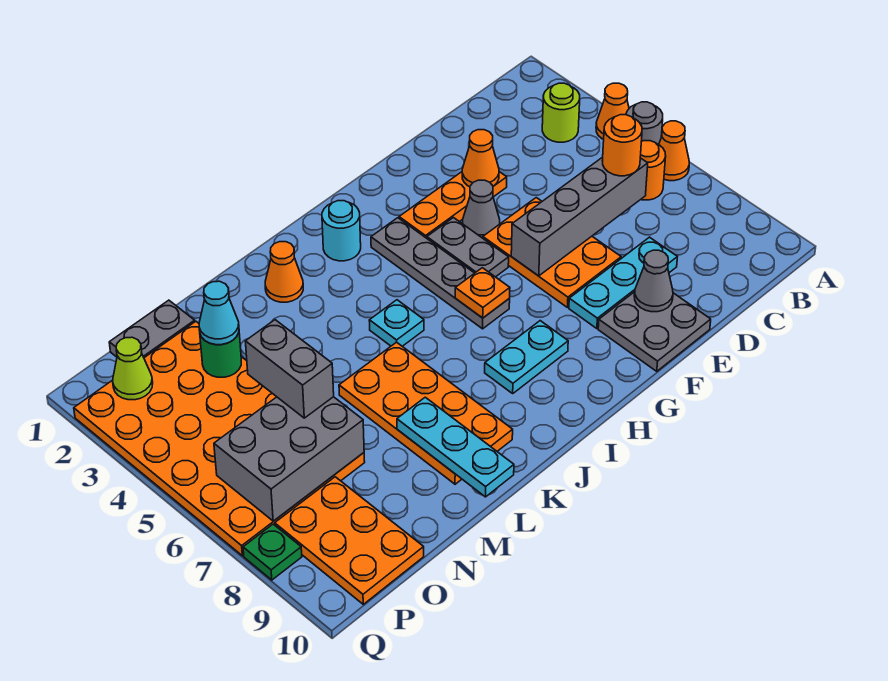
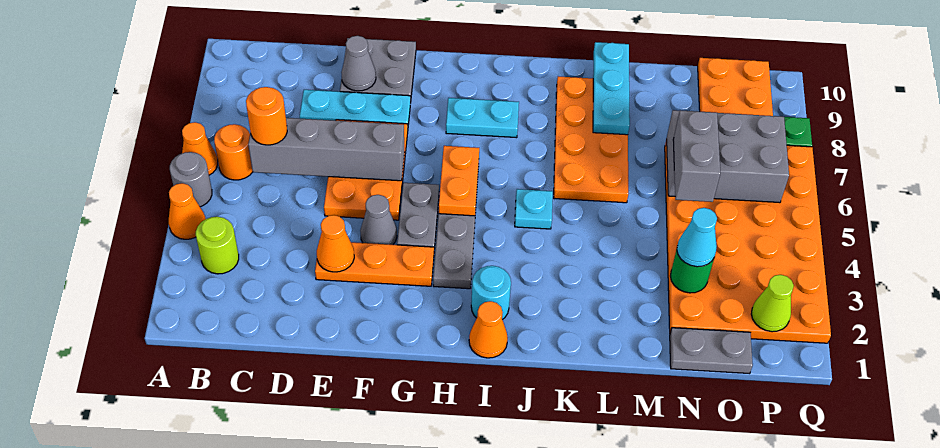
orange 1x1 plate [455,268,510,318] -> orange 1x2 plate [439,146,479,216]
orange 1x1 cone [265,242,303,302] -> orange 1x1 cone moved to [469,301,508,358]

